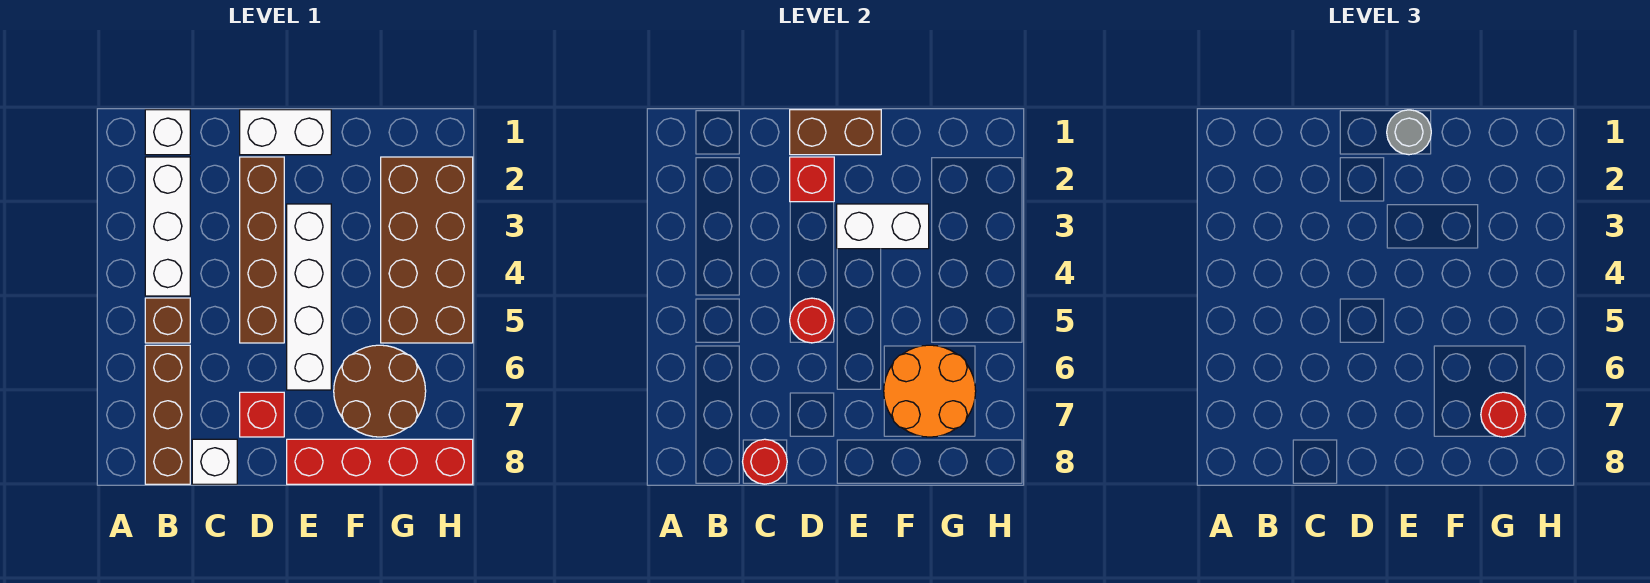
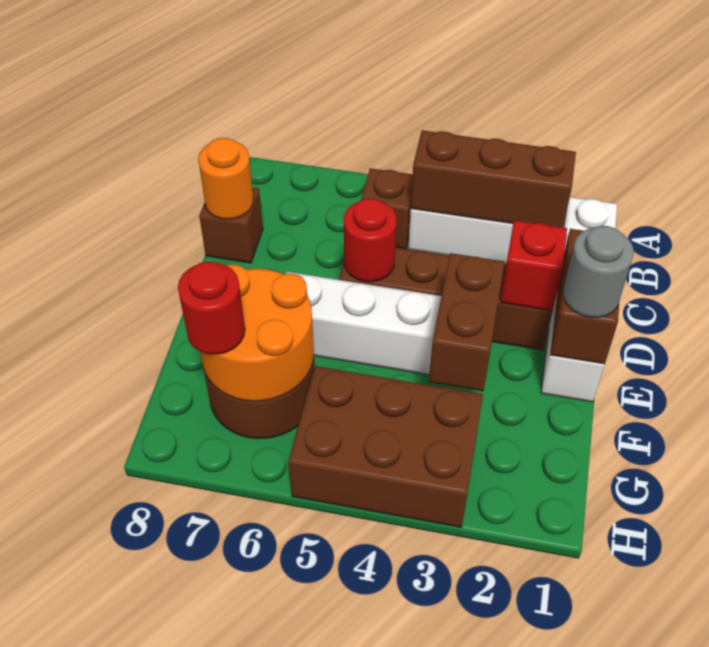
brown 1x3 brick [145,345,190,484] -> brown 1x3 brick moved to [411,130,576,228]
white 1x1 brick [192,439,237,484] -> brown 1x1 brick [199,187,263,263]
red 1x1 round brick [743,439,787,484] -> orange 1x1 round brick [198,138,254,219]
red 1x1 brick [240,392,284,437] -> none
white 1x2 brick [837,204,929,249] -> brown 1x2 brick [429,253,504,391]
red 1x4 brick [287,439,473,484] -> none
brown 2x4 brick [381,157,473,343] -> brown 2x3 brick [288,366,483,527]

